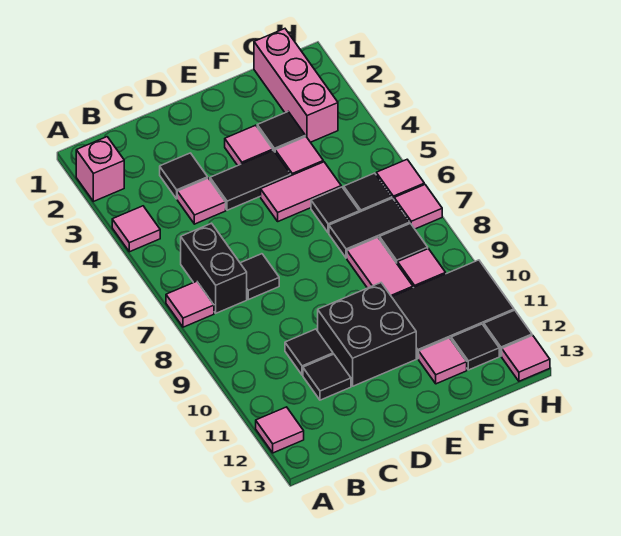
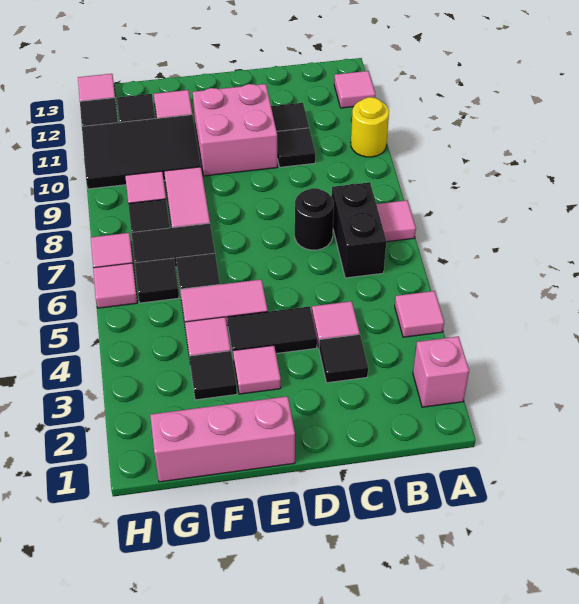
none -> yellow 1x1 round brick [351,97,389,157]
black 1x1 tile [240,254,279,300] -> black 1x1 round brick [295,188,334,250]
black 2x2 brick [318,283,416,386] -> pink 2x2 brick [193,84,278,176]
pink 1x3 brick [254,29,338,142] -> pink 1x3 brick turned to [150,396,295,482]

